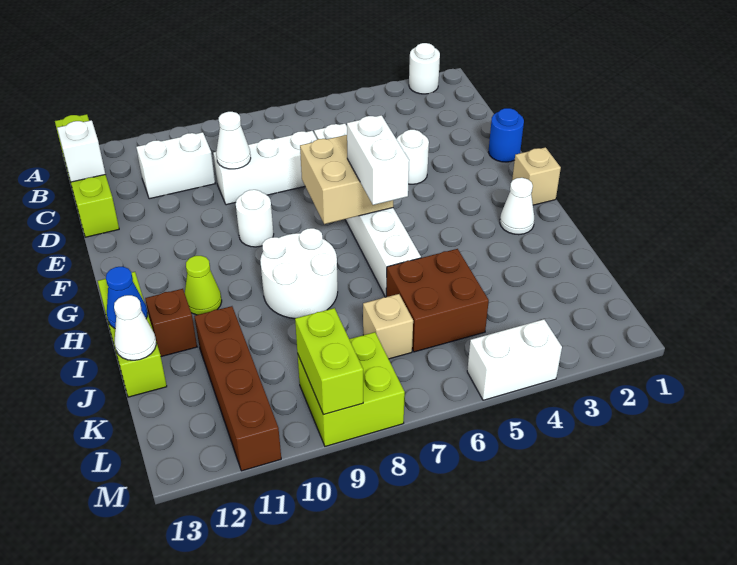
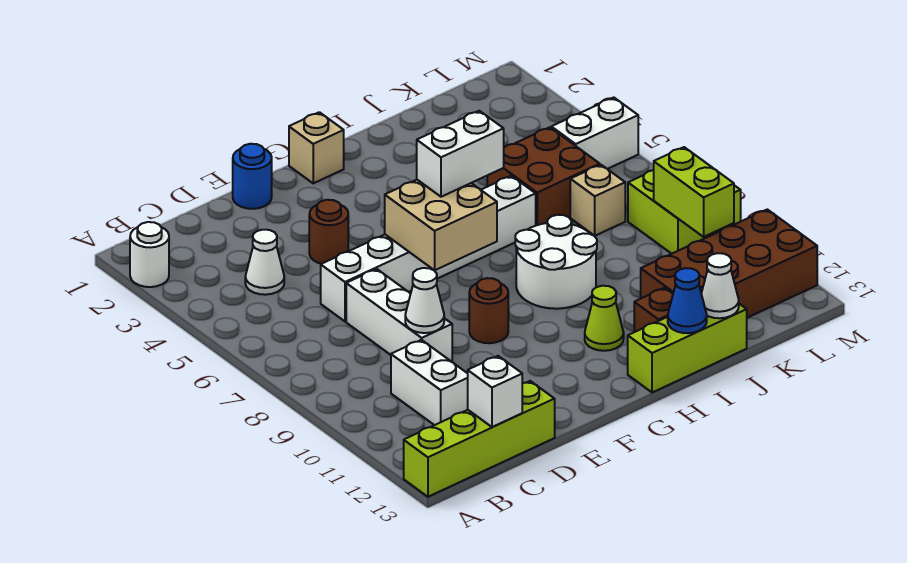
white 1x1 round brick [397,130,429,184] -> brown 1x1 round brick [309,200,348,264]
white 1x1 round brick [236,190,274,247] -> brown 1x1 round brick [469,278,508,343]
white 1x1 cone [500,178,534,235] -> white 1x1 cone moved to [245,230,284,295]
brown 1x4 brick [194,306,281,471] -> brown 2x4 brick [641,209,817,318]
lime 1x2 brick [295,308,363,415] -> lime 1x2 brick turned to [654,147,734,237]
white 1x2 brick [467,319,562,400] -> white 1x2 brick turned to [551,98,638,169]

